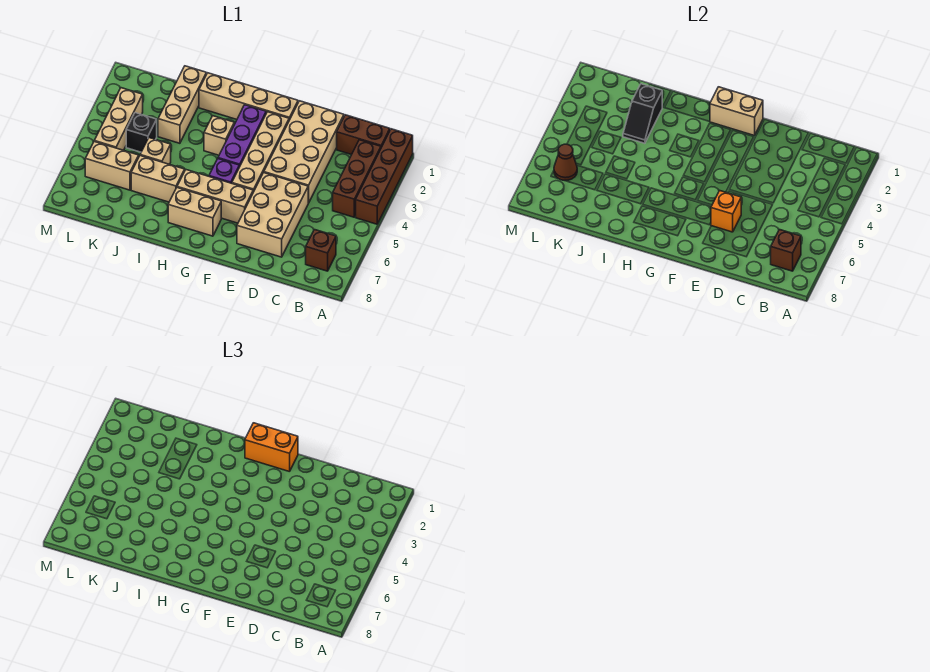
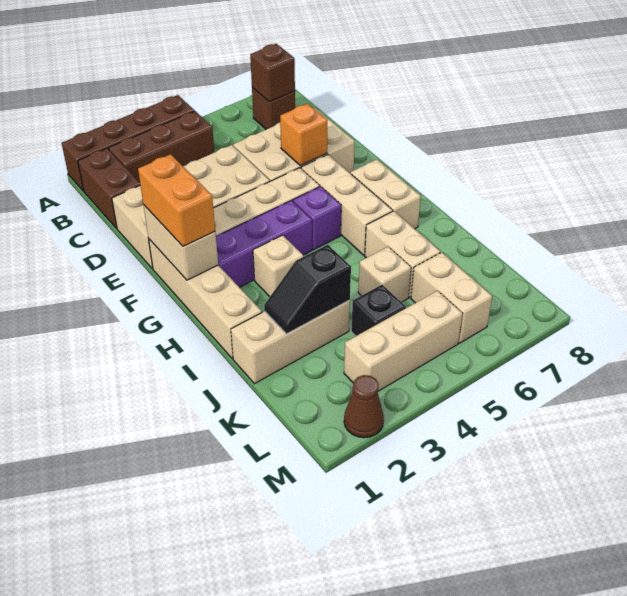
black 1x2 slope [623,84,662,143] -> black 1x2 slope turned to [264,245,351,334]
brown 1x1 cone [554,144,577,180] -> brown 1x1 cone moved to [344,375,384,438]

